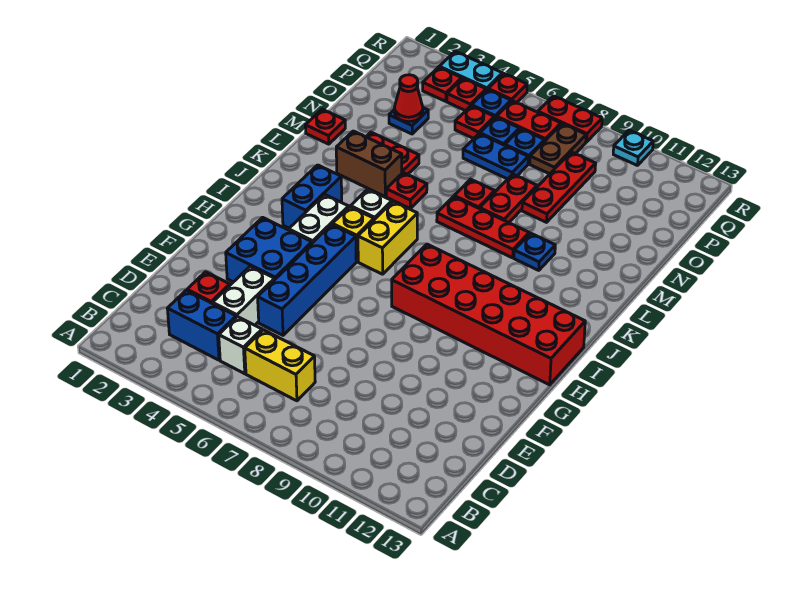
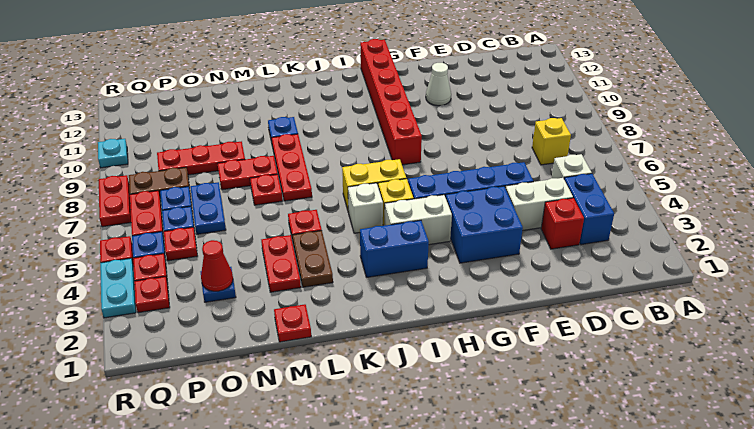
yellow 1x2 brick [245,330,315,401] -> yellow 1x1 brick [532,118,571,165]
none -> white 1x1 cone [426,63,451,106]
red 2x6 brick [392,244,585,385] -> red 1x6 brick [360,39,422,165]
brown 1x2 brick [336,131,402,196] -> brown 1x2 plate [292,231,333,287]

